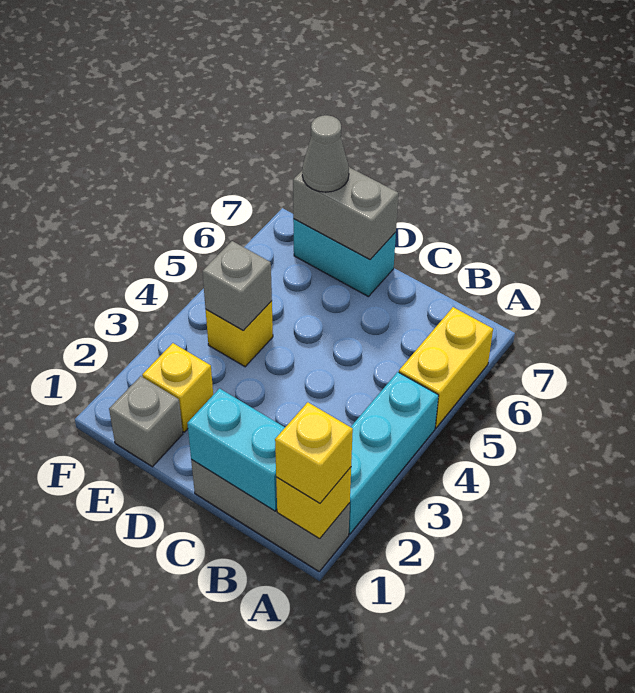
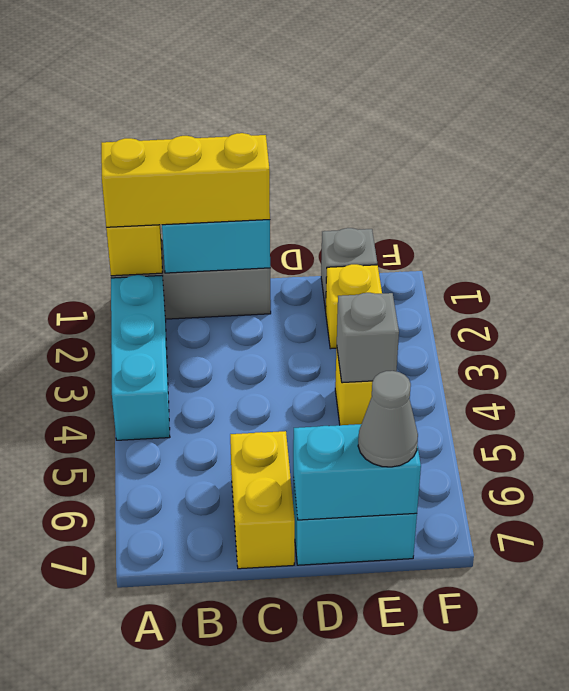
yellow 1x1 brick [275,402,353,503] -> yellow 1x3 brick [101,133,270,227]
yellow 1x2 brick [399,307,493,428] -> yellow 1x2 brick moved to [230,431,295,569]
grey 1x2 brick [293,167,398,260] -> cyan 1x2 brick [293,424,421,520]

